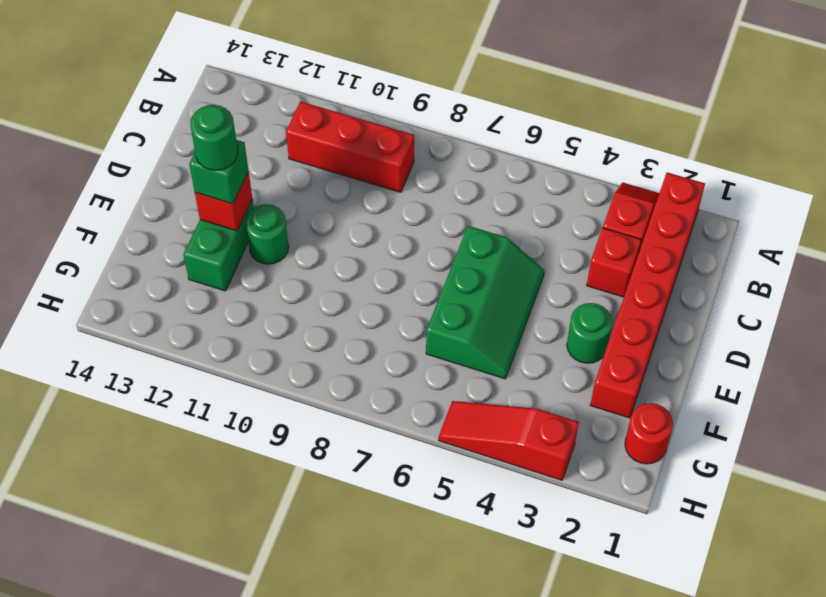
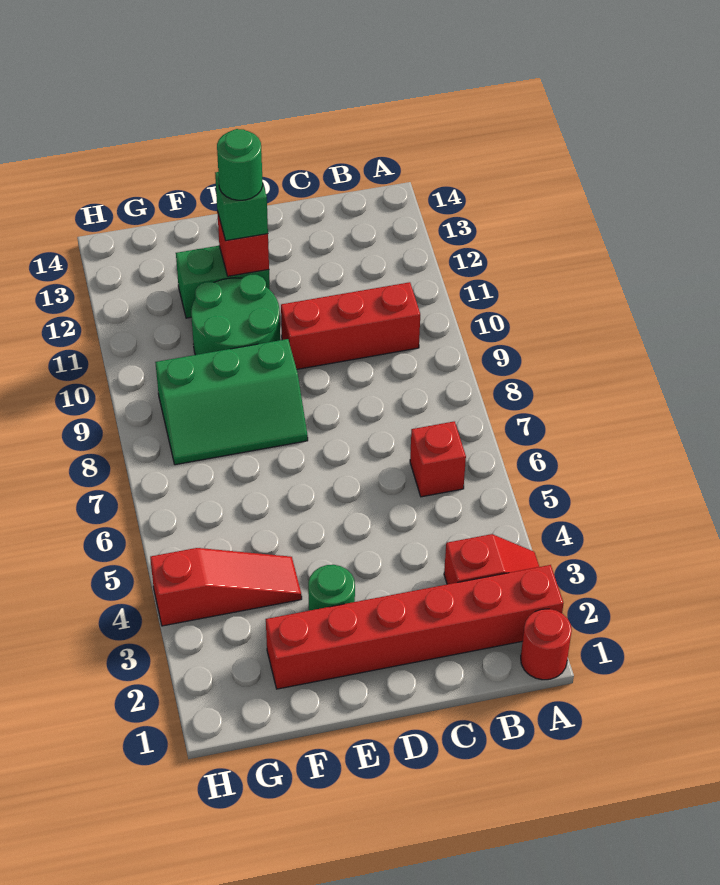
red 1x3 brick [286,101,414,192] -> red 1x3 brick turned to [281,282,420,369]
red 1x1 brick [587,228,641,297] -> red 1x1 brick moved to [410,421,466,497]
green 2x3 slope [426,226,544,379] -> green 2x3 slope moved to [155,339,308,465]
green 1x1 round brick [246,204,289,264] -> green 2x2 round brick [191,274,280,355]
red 1x1 round brick [625,403,673,464] -> red 1x1 round brick moved to [521,609,572,680]
red 1x3 slope [439,401,579,480] -> red 1x3 slope turned to [150,548,302,626]

